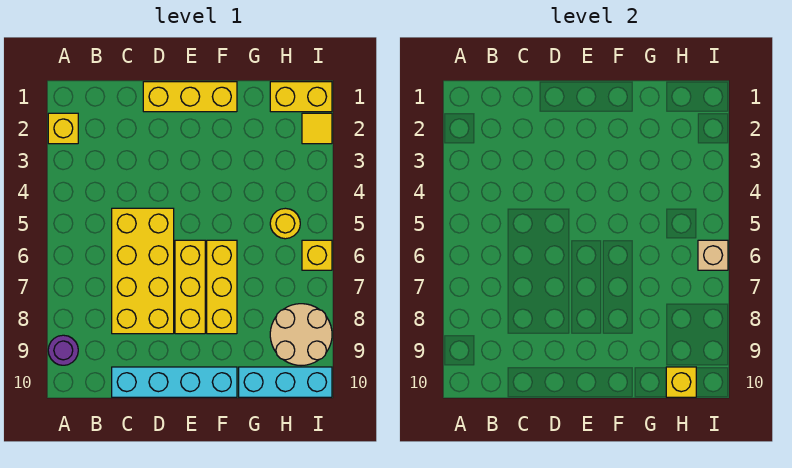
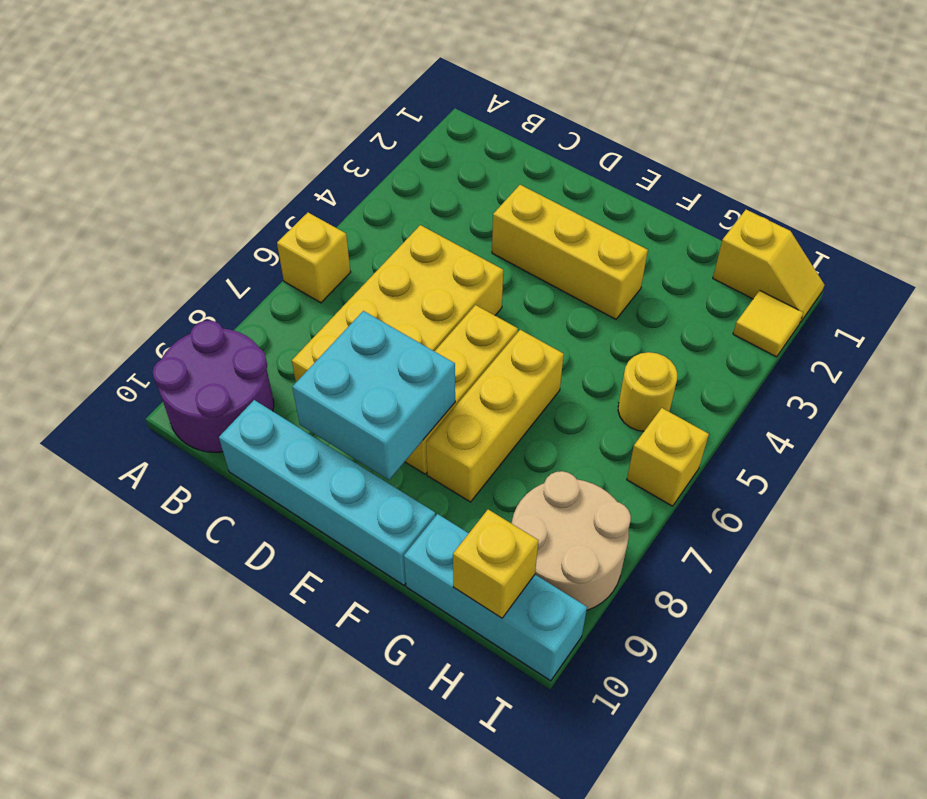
yellow 1x1 brick [48,113,78,144] -> yellow 1x1 brick moved to [277,213,351,303]
purple 1x1 round brick [48,335,78,365] -> purple 2x2 round brick [153,320,274,452]
yellow 1x3 brick [143,82,237,112] -> yellow 1x3 brick moved to [492,185,648,319]
none -> cyan 2x2 brick [292,311,455,480]
yellow 1x2 brick [270,82,332,112] -> yellow 1x2 slope [713,210,824,323]
tan 1x1 brick [698,240,728,270] -> none

